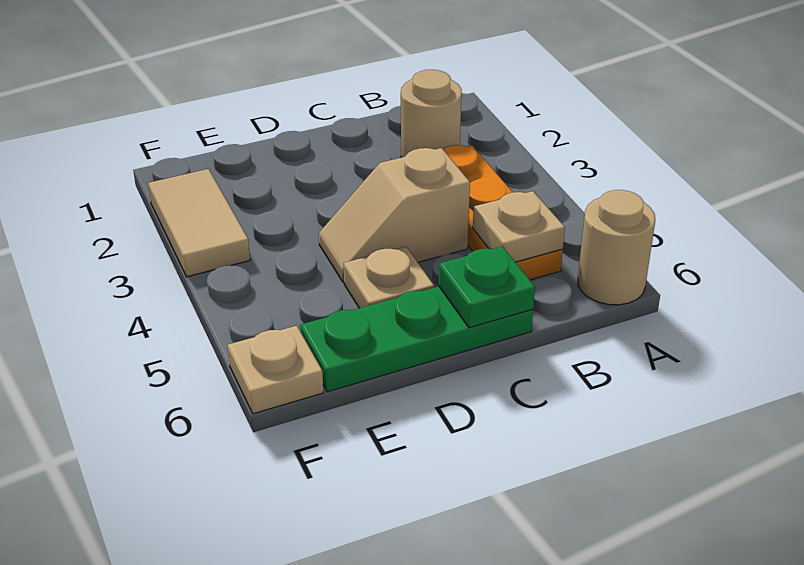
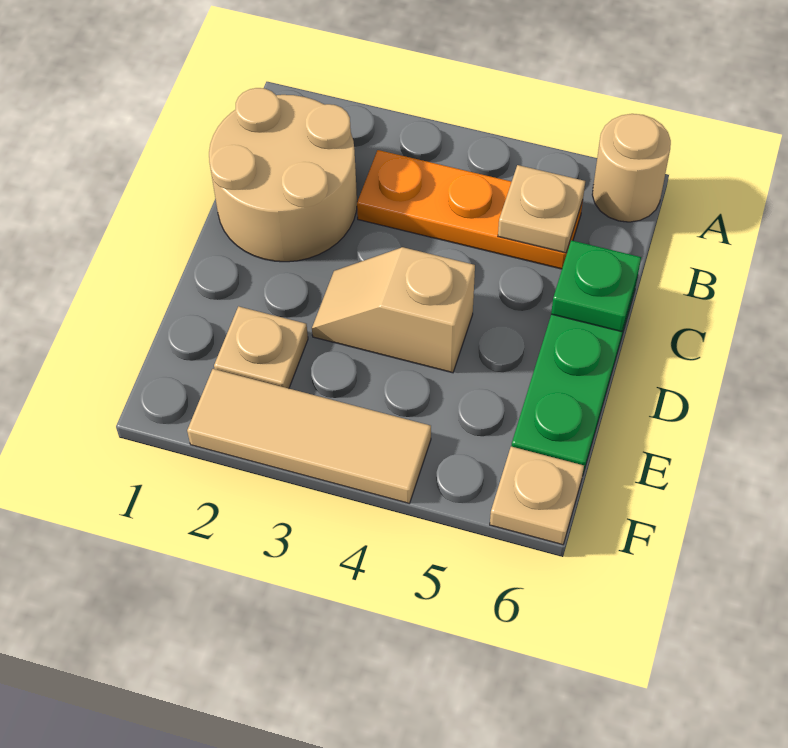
tan 1x1 round brick [401,70,462,158] -> tan 2x2 round brick [209,88,357,262]
tan 1x2 slope [319,148,470,282] -> tan 1x2 slope turned to [312,247,475,373]
tan 1x1 plate [343,247,434,308] -> tan 1x1 plate moved to [214,306,308,388]
tan 1x2 tile [148,169,250,277] -> tan 1x3 tile [187,369,431,503]

